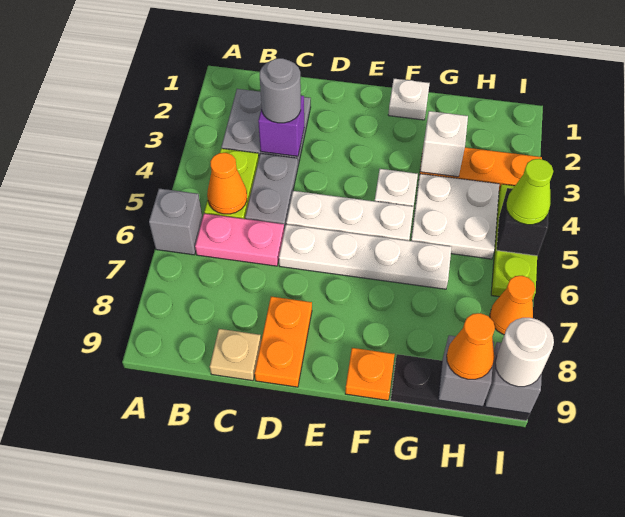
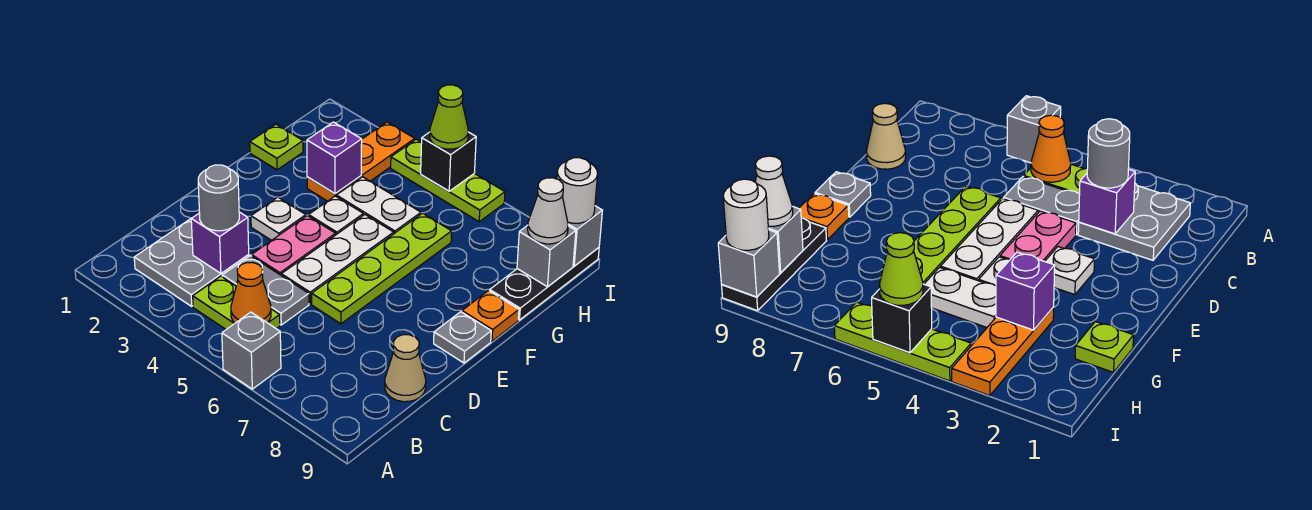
pink 1x2 plate [195,214,284,266] -> pink 1x2 plate moved to [252,216,336,275]
tan 1x1 plate [210,329,261,381] -> tan 1x1 cone [385,335,426,402]
white 1x4 plate [279,224,451,289] -> lime 1x4 plate [312,213,452,324]
orange 1x2 plate [255,296,312,387] -> none
none -> grey 1x1 plate [434,312,491,363]
white 1x1 plate [388,79,430,120] -> white 1x1 plate moved to [251,197,306,240]
none -> lime 1x1 plate [250,124,303,170]
white 1x1 brick [420,111,468,177] -> purple 1x1 brick [307,122,362,194]
white 2x2 plate [411,174,499,259] -> white 1x2 plate [336,177,421,233]
orange 1x1 cone [447,313,495,379] -> white 1x1 cone [528,178,568,244]
orange 1x1 cone [490,276,535,335] -> none

